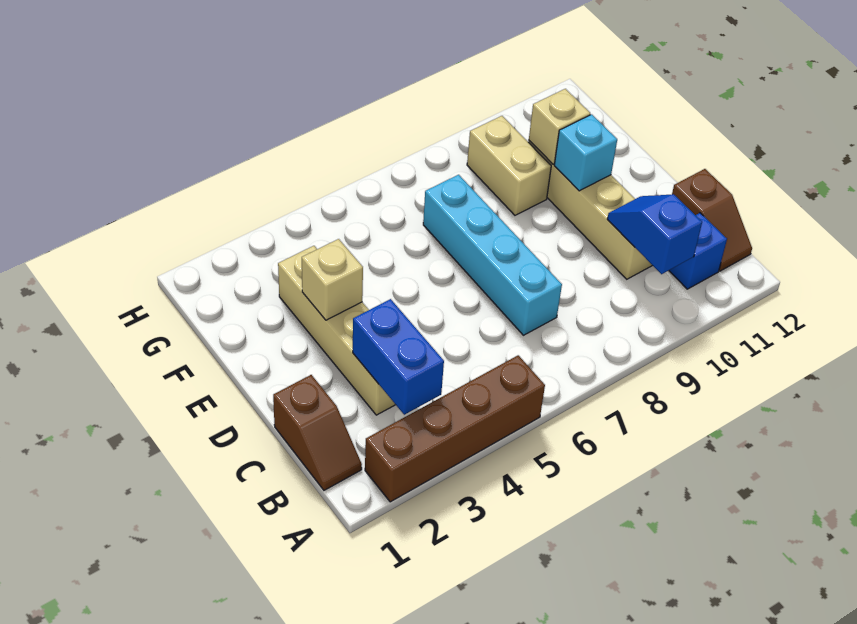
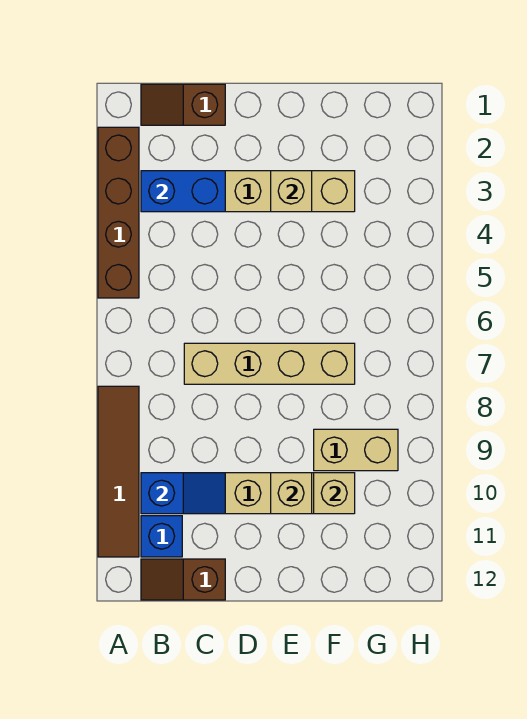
none -> brown 1x4 tile [98,386,139,557]
cyan 1x4 brick [423,175,562,335] -> tan 1x4 brick [184,343,355,384]
cyan 1x1 brick [554,114,617,191] -> tan 1x1 brick [271,473,312,514]

